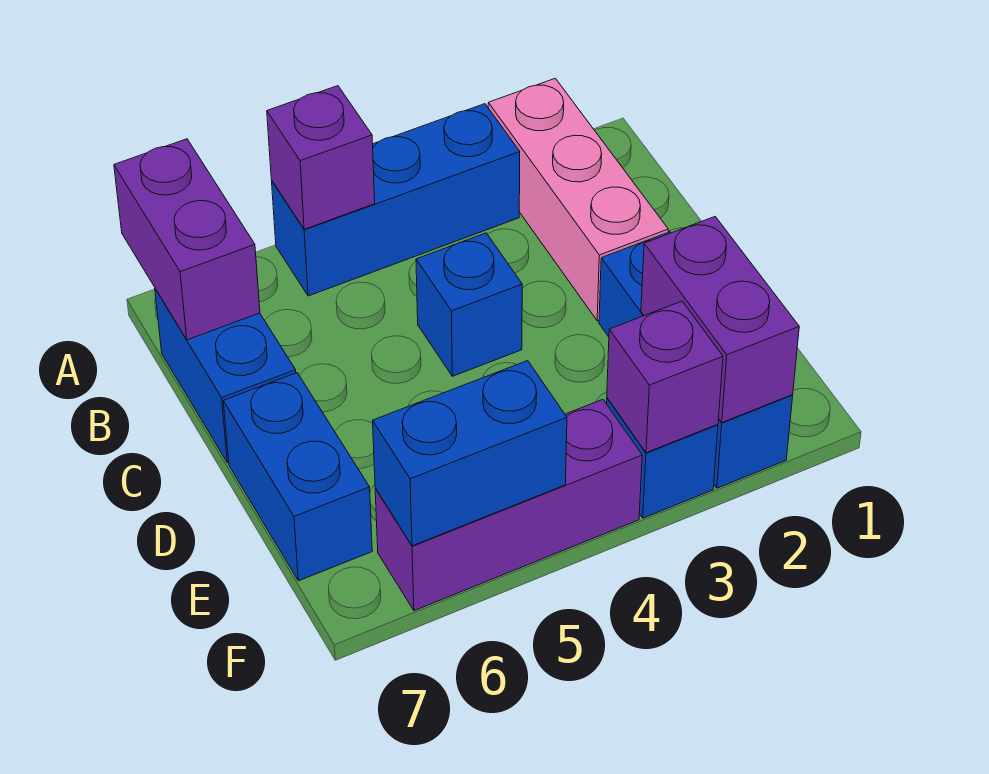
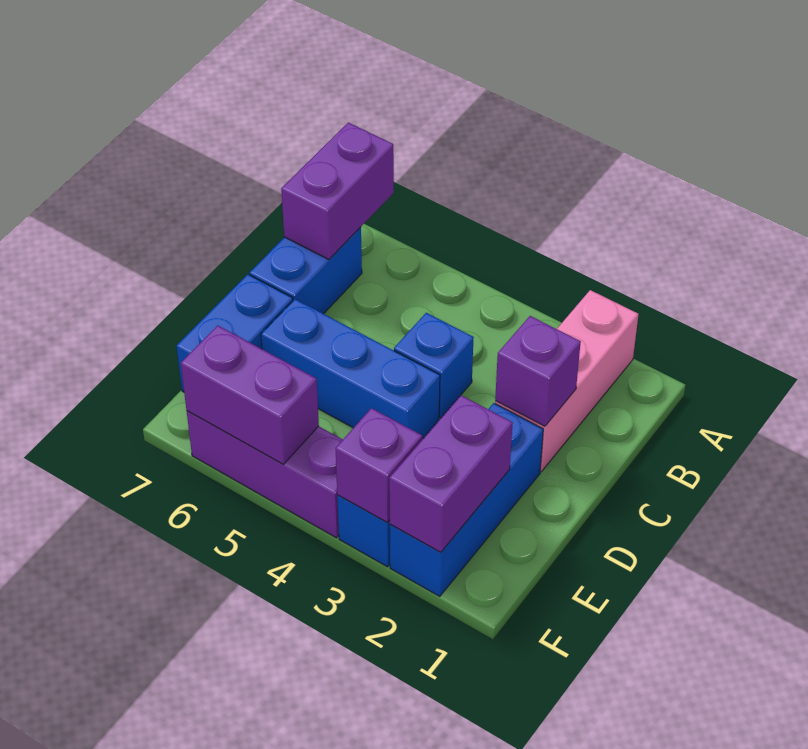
blue 1x3 brick [272,104,520,296] -> blue 1x3 brick moved to [261,299,440,439]
purple 1x1 brick [267,86,375,229] -> purple 1x1 brick moved to [495,316,581,426]
blue 1x2 brick [373,361,567,546] -> purple 1x2 brick [181,325,319,464]

